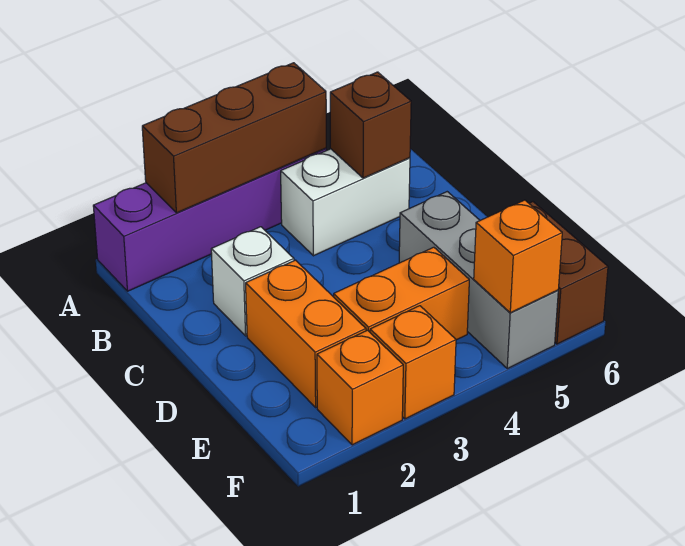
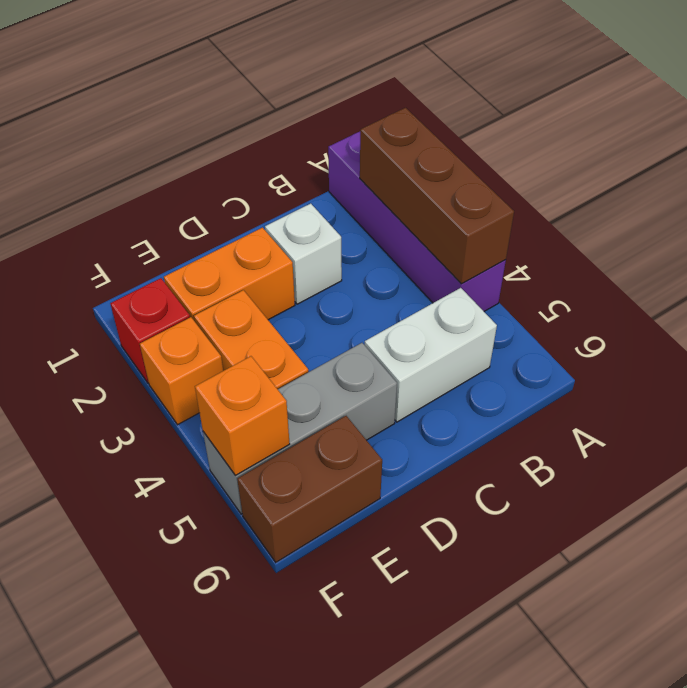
white 1x2 brick [281,149,410,256] -> white 1x2 brick turned to [365,288,497,422]
brown 1x1 brick [330,72,411,178] -> none
orange 1x1 brick [317,330,403,445] -> red 1x1 brick [110,278,190,383]

